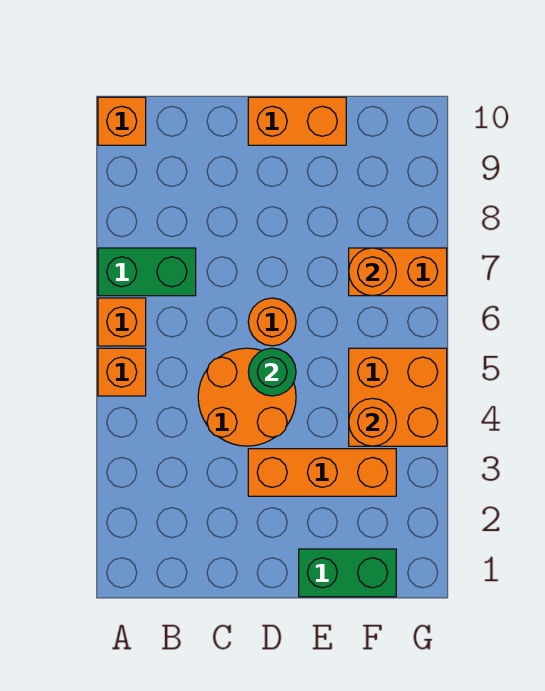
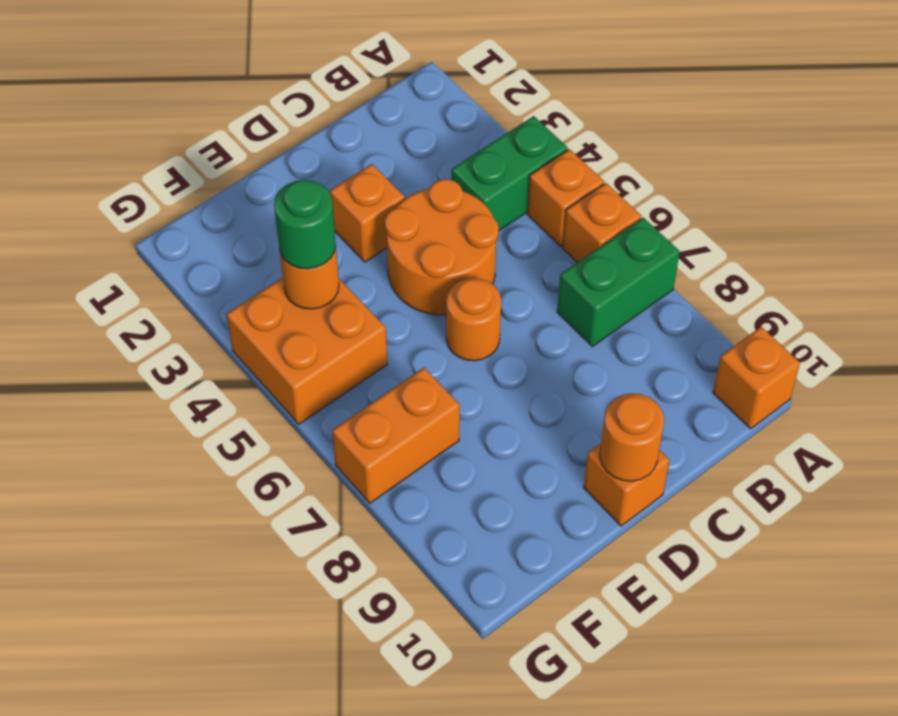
orange 1x3 brick [248,449,396,496] -> orange 1x1 brick [330,164,405,262]
green 1x1 round brick [248,348,296,396] -> green 1x1 round brick moved to [274,180,336,269]
orange 1x2 brick [248,97,346,145] -> orange 1x1 brick [584,443,670,526]
green 1x2 brick [299,549,396,597] -> green 1x2 brick moved to [452,116,568,231]
orange 1x1 round brick [349,248,396,296] -> orange 1x1 round brick moved to [600,393,664,481]

